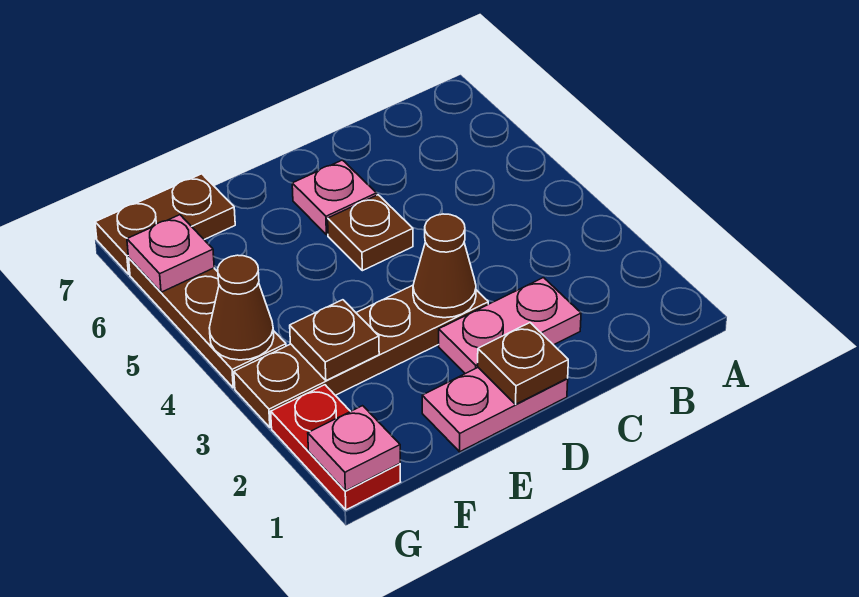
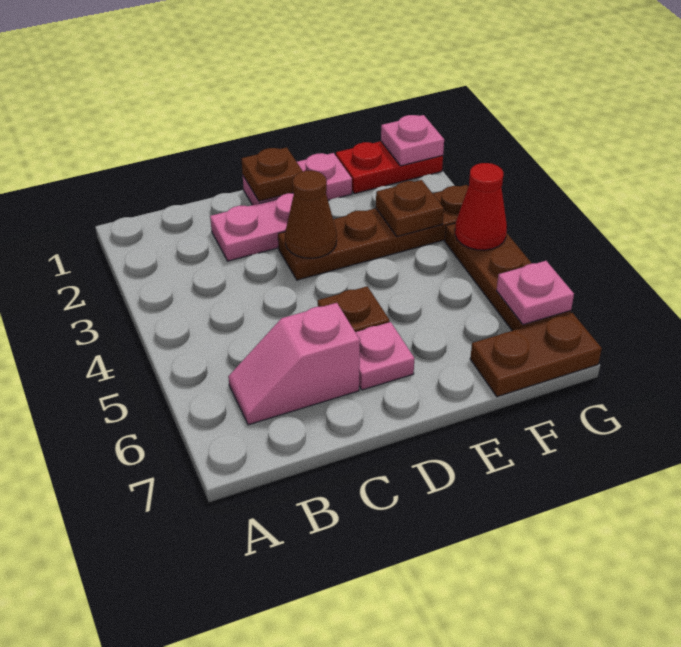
none -> pink 1x2 slope [228,303,360,425]
red 1x2 plate [271,385,400,510] -> red 1x2 plate turned to [336,141,443,194]
brown 1x1 cone [209,255,274,360] -> red 1x1 cone [455,163,507,250]

